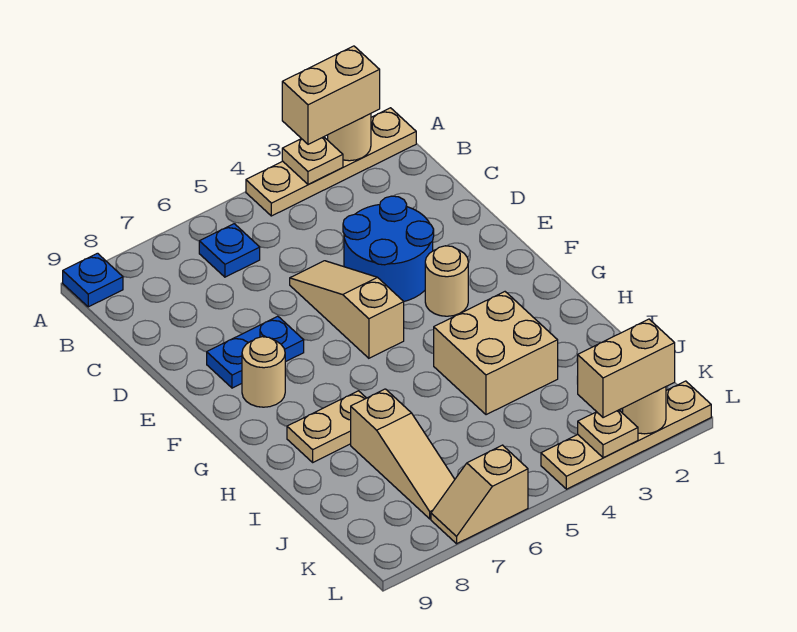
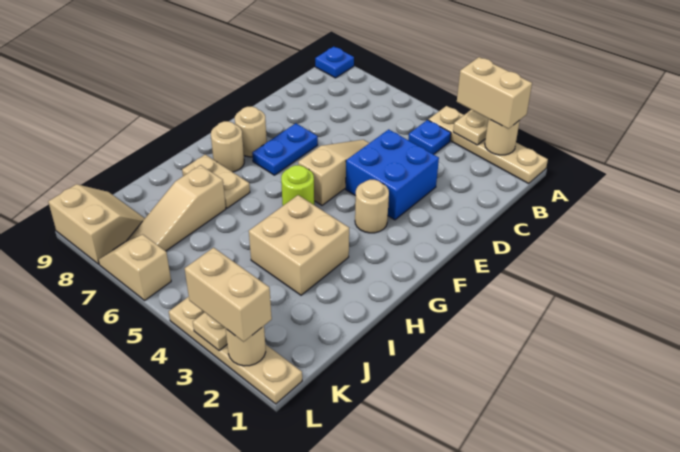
blue 1x1 plate [199,224,260,277] -> blue 1x1 plate moved to [408,120,451,154]
blue 2x2 round brick [343,196,434,301] -> blue 2x2 brick [346,129,439,220]
blue 1x2 plate [207,316,304,388] -> blue 1x2 plate turned to [252,123,318,175]
none -> lime 1x1 round brick [281,165,314,205]
none -> tan 1x1 round brick [211,121,244,172]
none -> tan 2x2 slope [48,184,145,264]

